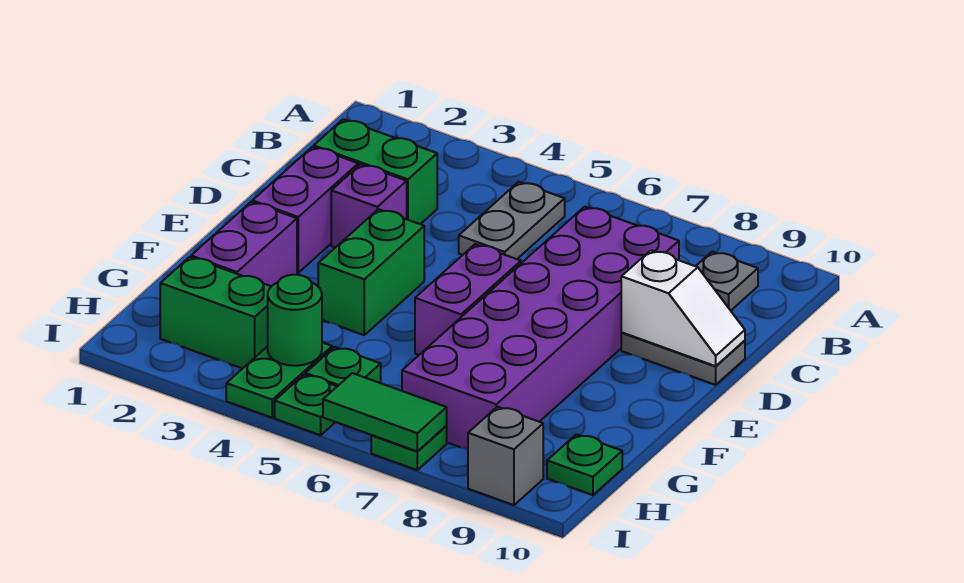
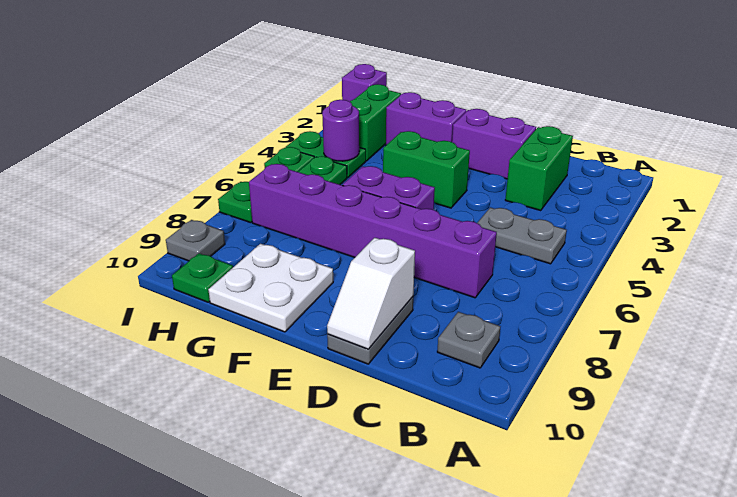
purple 2x6 brick [402,207,679,449] -> purple 1x6 brick [249,164,497,298]
purple 1x1 brick [331,164,407,248] -> purple 1x1 brick moved to [342,64,387,102]
none -> white 2x2 plate [208,244,333,332]
green 1x1 round brick [268,275,322,366] -> purple 1x1 round brick [322,100,359,161]
green 1x2 tile [323,373,447,451] -> none
grey 1x1 brick [468,407,543,505] -> grey 1x1 plate [166,220,225,261]

